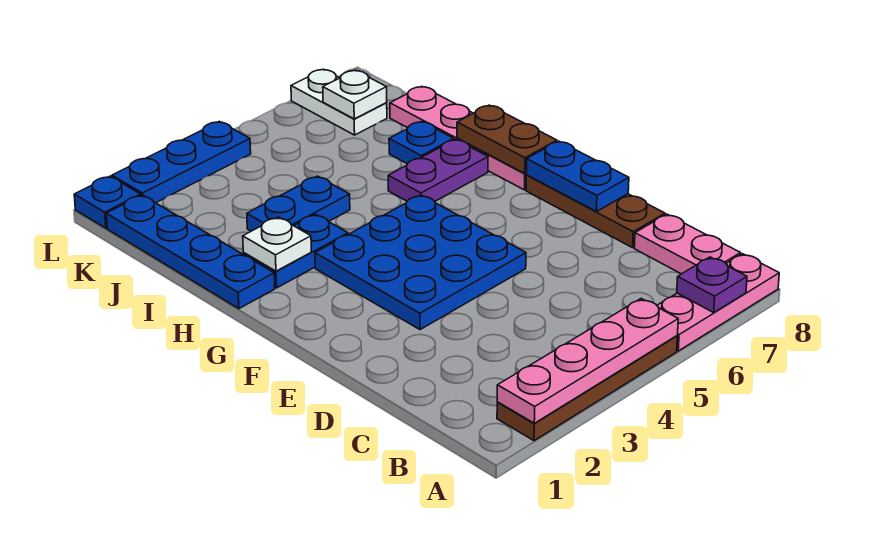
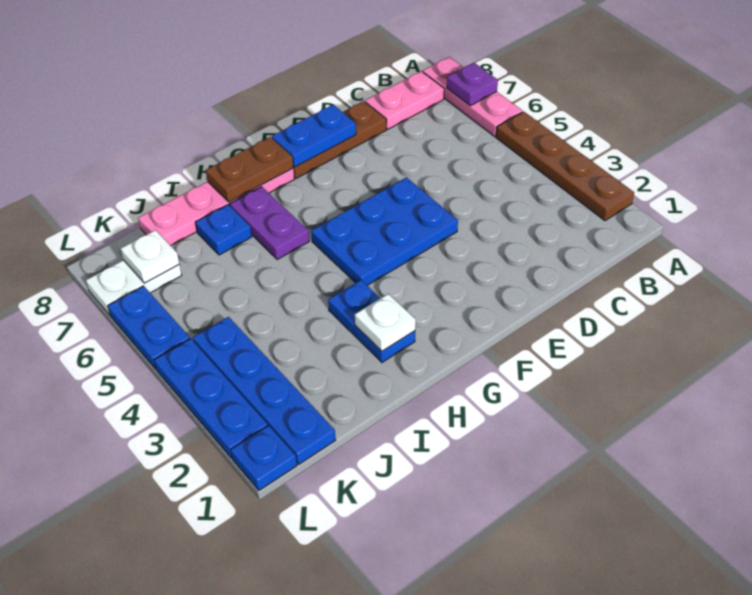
pink 1x4 plate [497,299,678,423] -> none
blue 3x3 plate [315,195,526,330] -> blue 2x3 plate [311,177,458,285]
blue 1x4 plate [106,195,275,309] -> blue 1x4 plate turned to [193,317,335,464]
blue 1x2 plate [247,176,350,231] -> blue 1x2 plate moved to [108,286,190,369]

